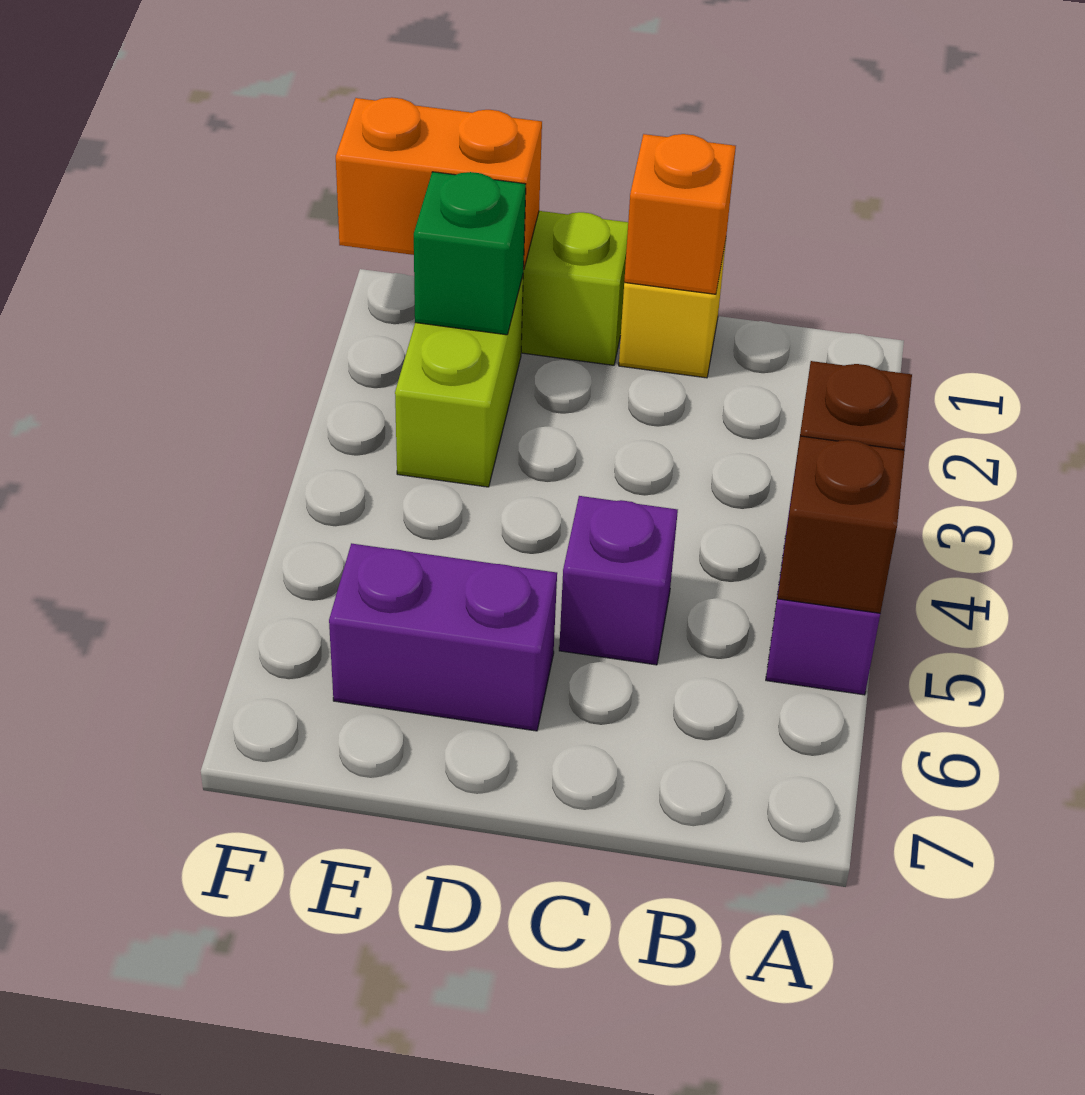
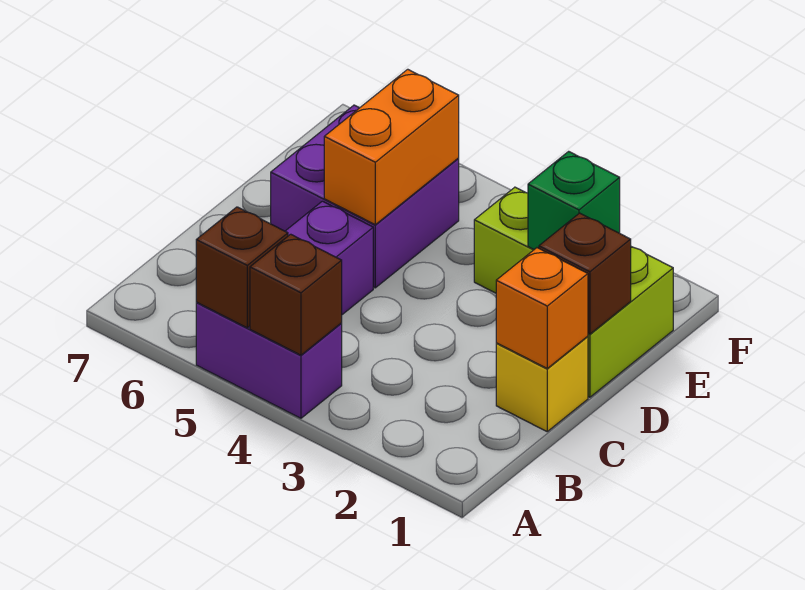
none -> brown 1x1 brick [539,213,631,334]
purple 1x2 brick [329,543,557,731] -> purple 2x2 brick [271,105,459,288]
orange 1x2 brick [336,97,542,269] -> orange 1x2 brick moved to [324,69,459,225]

